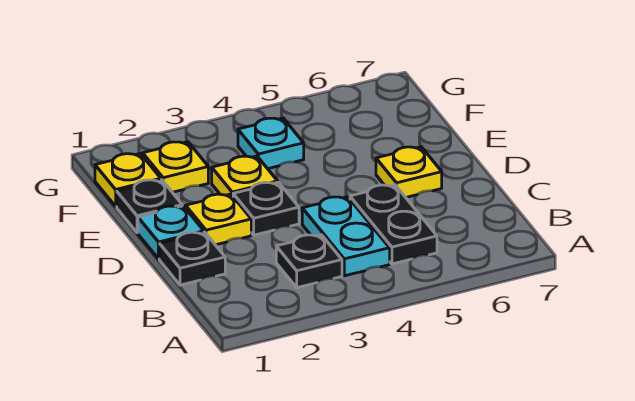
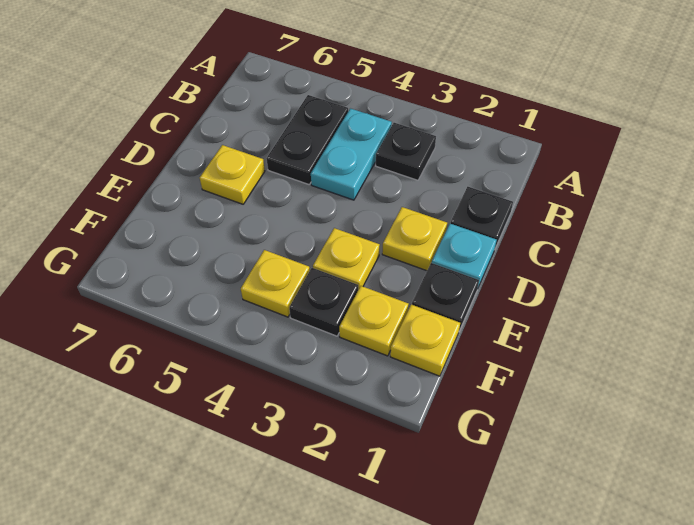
black 1x1 plate [233,182,299,235] -> black 1x1 plate moved to [289,268,358,336]
cyan 1x1 plate [238,118,304,169] -> yellow 1x1 plate [241,250,310,317]

